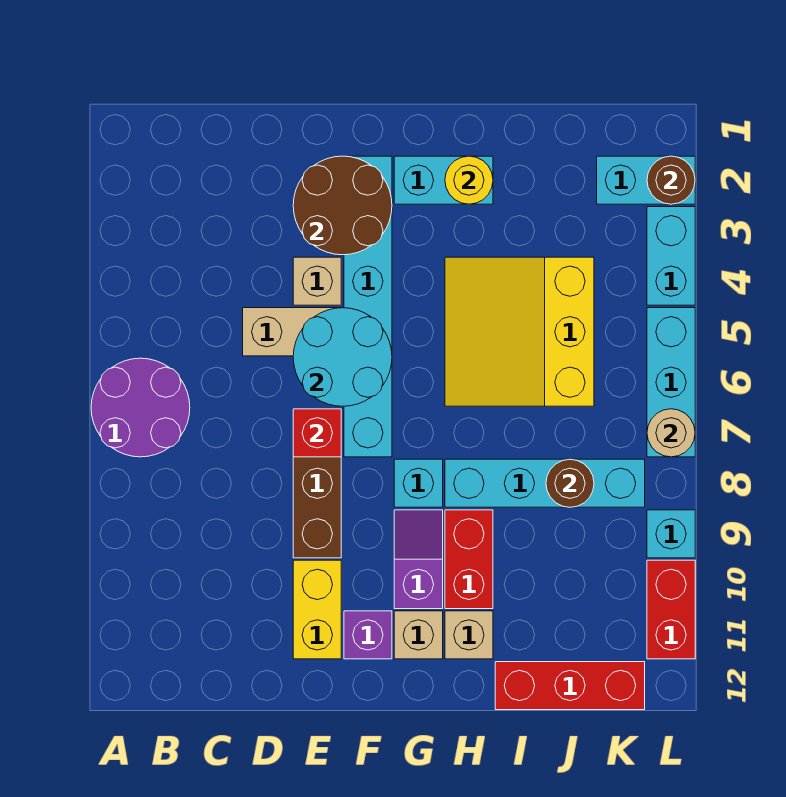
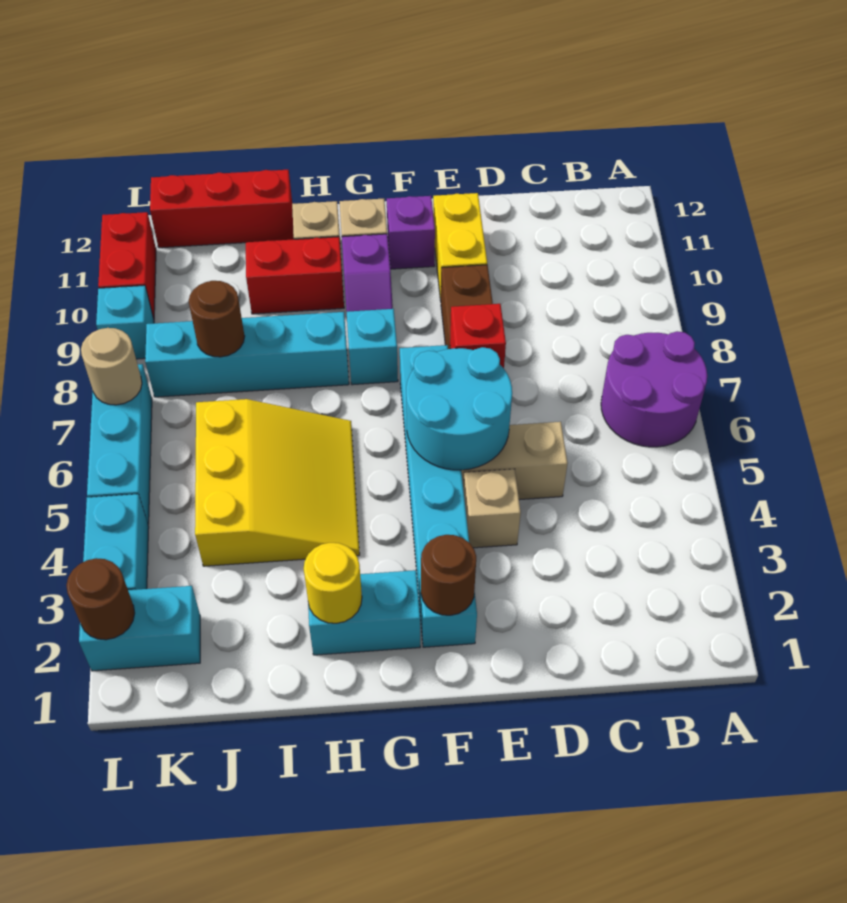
brown 2x2 round brick [293,156,392,255] -> brown 1x1 round brick [421,535,476,615]
red 1x2 brick [445,510,493,609] -> red 1x2 brick turned to [246,237,344,314]

